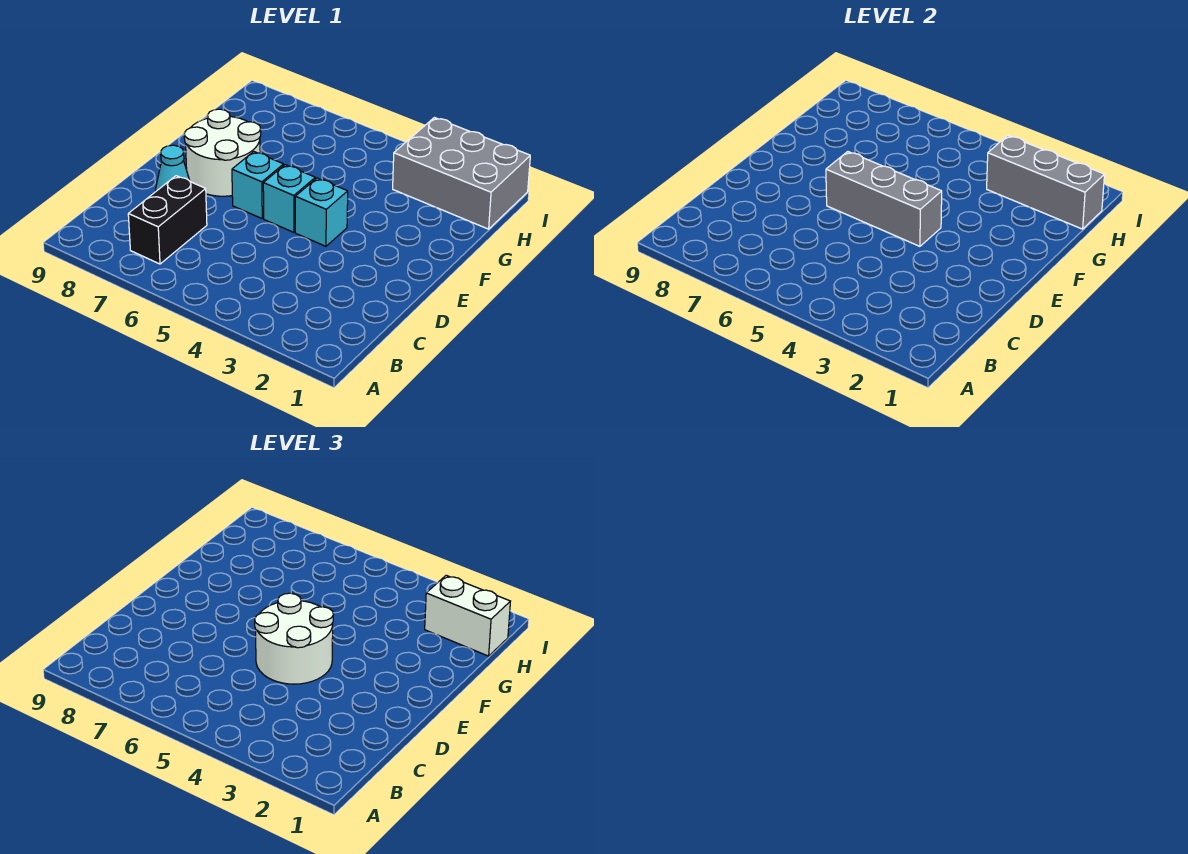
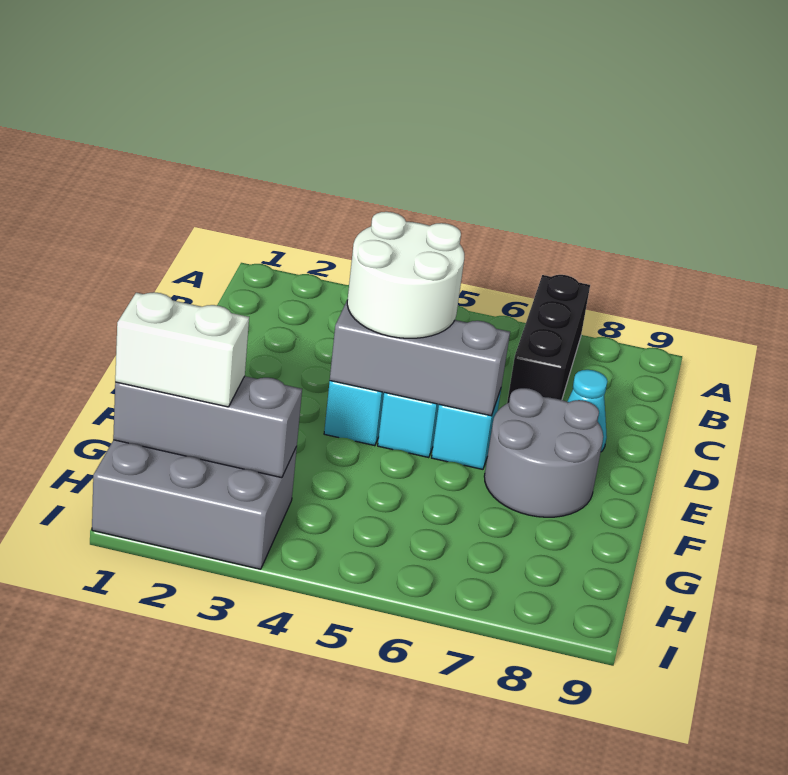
black 1x2 brick [128,176,207,264] -> black 1x3 brick [507,275,590,403]
white 2x2 round brick [184,109,261,196] -> grey 2x2 round brick [484,388,603,517]

